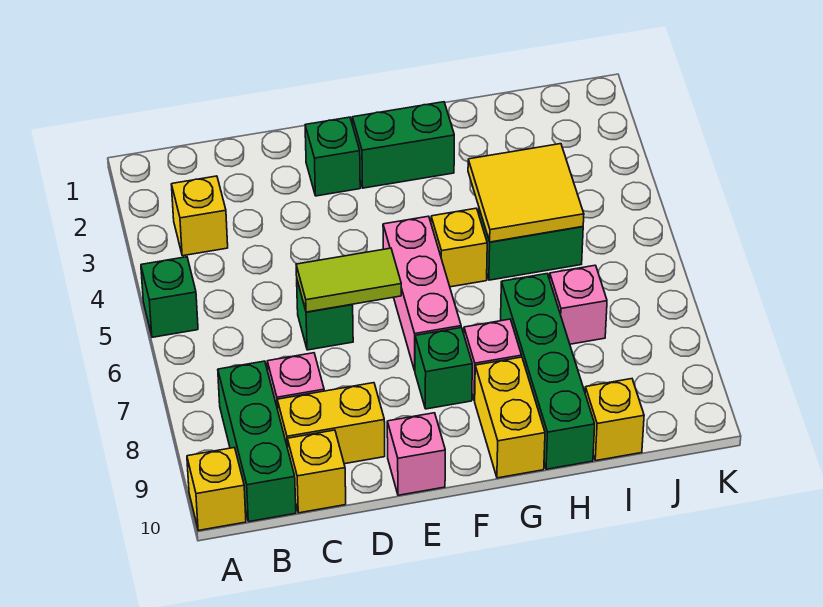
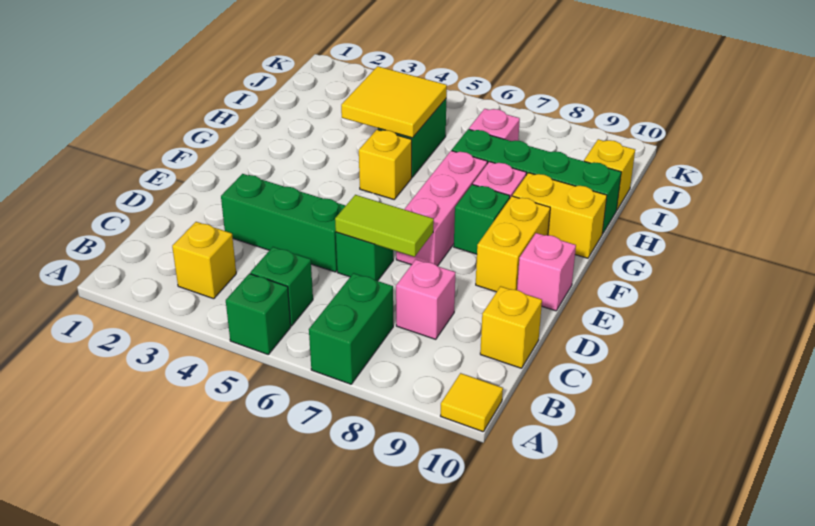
yellow 1x1 brick [187,448,246,531] -> yellow 1x1 tile [441,373,503,432]
green 1x3 brick [218,361,296,522] -> green 1x3 brick moved to [221,174,346,272]
yellow 1x2 brick [277,383,385,464] -> yellow 1x2 brick moved to [476,196,550,292]
lime 1x2 tile [296,248,401,312] -> lime 1x2 tile turned to [335,195,434,257]
green 1x1 brick [305,117,360,196] -> green 1x1 brick moved to [250,247,313,326]
green 1x2 brick [352,102,454,188] -> green 1x2 brick moved to [309,273,393,384]
pink 1x3 brick [383,216,461,371] -> pink 1x3 brick turned to [396,151,487,266]

